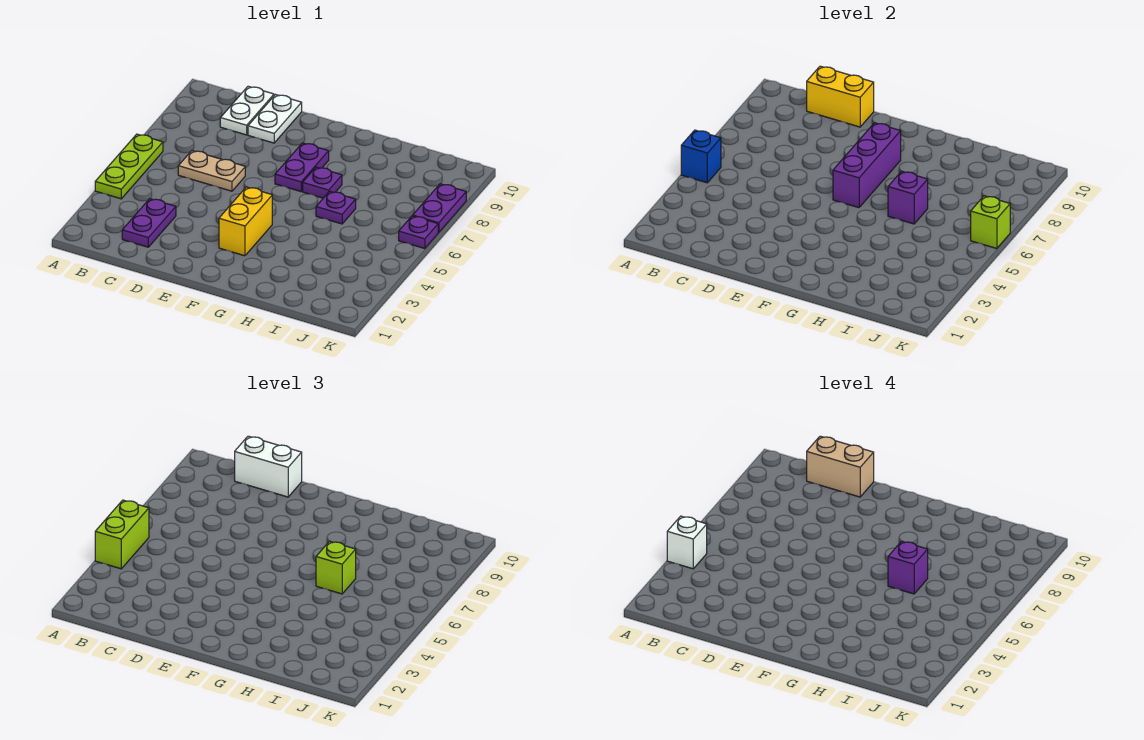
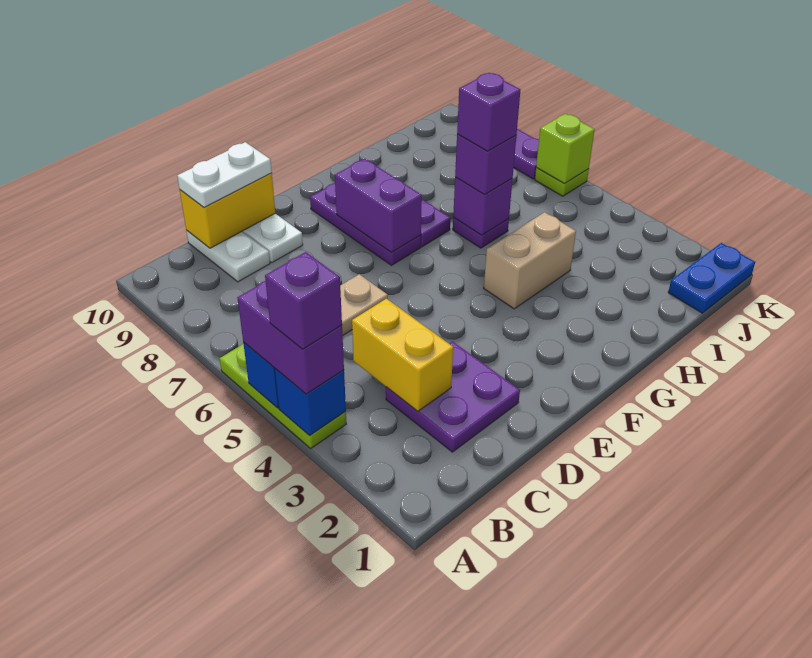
none -> blue 1x1 brick [275,369,346,436]
lime 1x2 brick [95,500,149,569] -> purple 1x2 brick [238,281,344,394]
white 1x1 brick [667,516,707,569] -> purple 1x1 brick [265,252,342,349]
purple 1x2 plate [122,199,176,247] -> purple 2x2 plate [386,341,520,452]
white 1x2 brick [235,436,302,497] -> white 1x2 plate [177,142,272,207]
tan 1x2 brick [807,436,874,497] -> tan 1x2 brick moved to [484,212,576,309]
yellow 1x2 brick [219,187,272,256] -> yellow 1x2 brick moved to [352,299,453,411]
purple 1x3 brick [833,123,901,208] -> purple 1x2 brick [335,159,422,252]
purple 1x2 plate [275,143,329,192] -> purple 1x3 plate [310,183,421,265]
lime 1x1 brick [316,541,356,594] -> purple 1x1 brick [455,134,516,194]
none -> blue 1x2 plate [668,243,755,313]
purple 1x1 plate [399,216,438,249] -> lime 1x1 plate [535,168,589,196]

